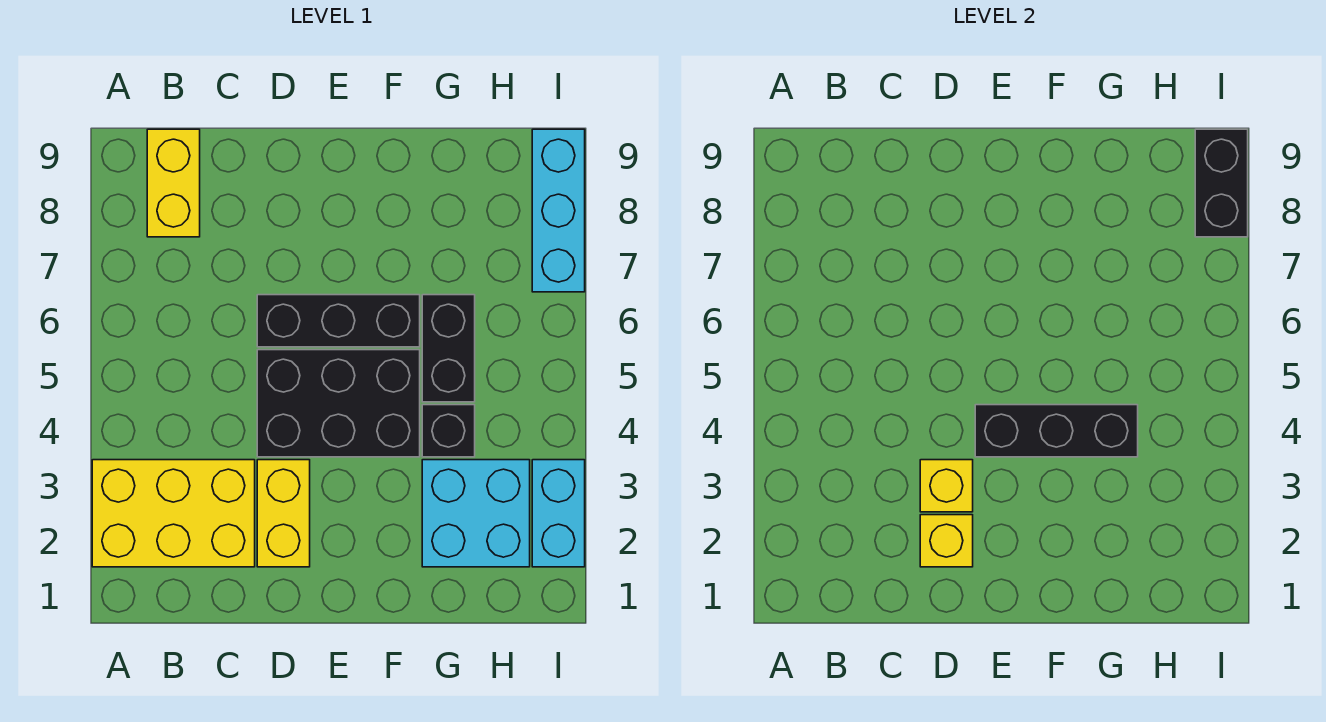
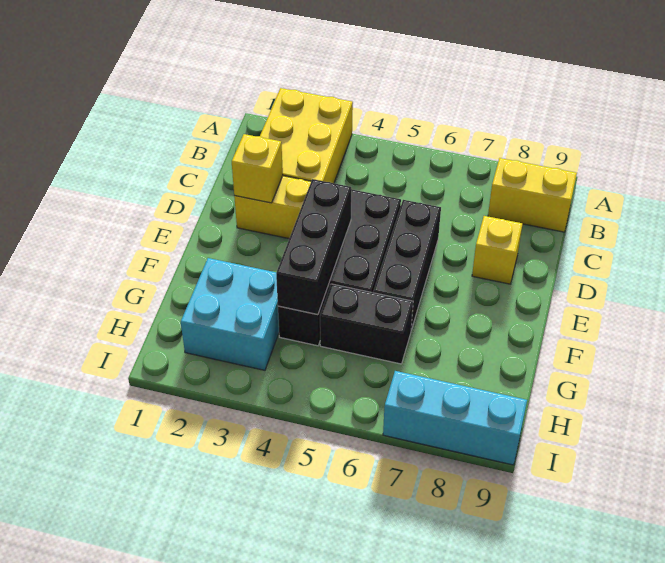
yellow 1x1 brick [920,460,973,512] -> yellow 1x1 brick moved to [472,216,523,284]
cyan 1x2 brick [532,460,585,567] -> none
black 1x2 brick [1195,129,1248,237] -> none

